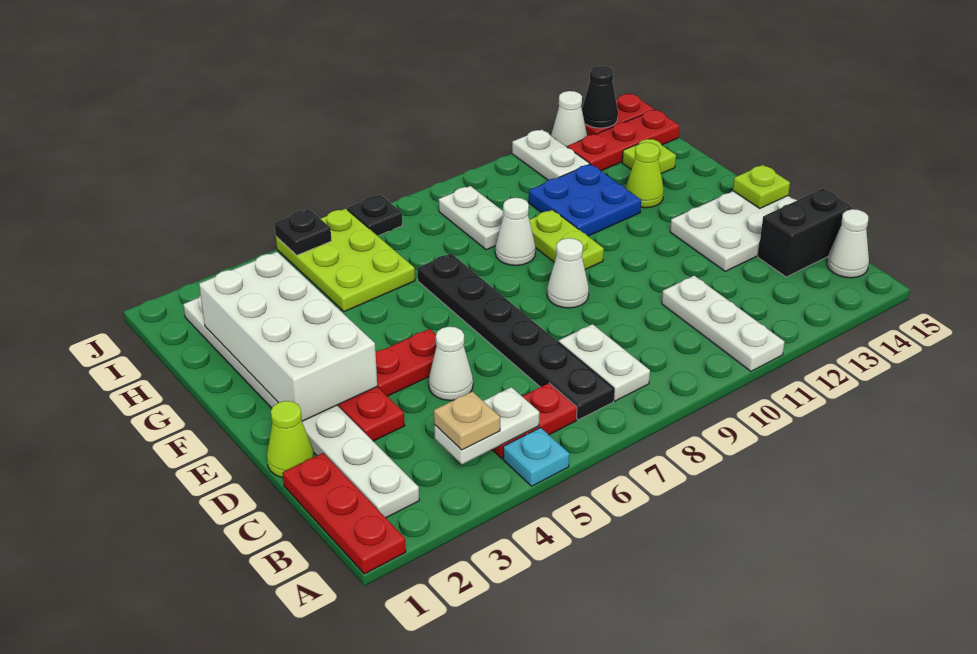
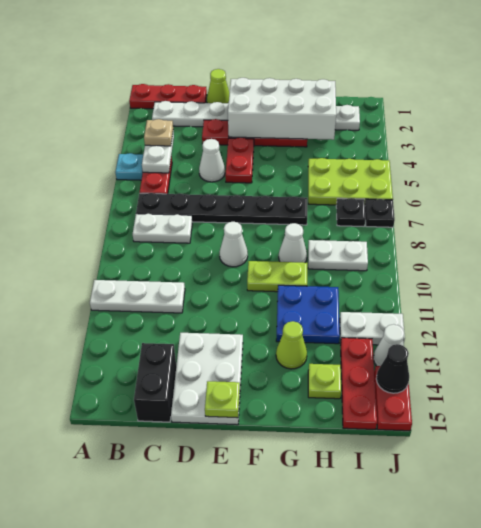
white 1x1 cone [827,209,869,278] -> none
black 1x1 plate [275,209,331,255] -> black 1x1 plate moved to [336,198,365,226]

